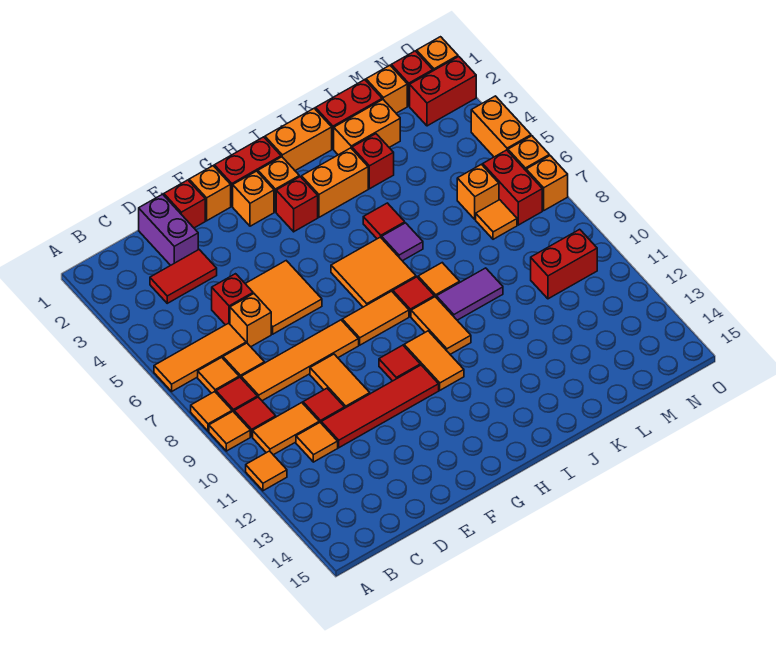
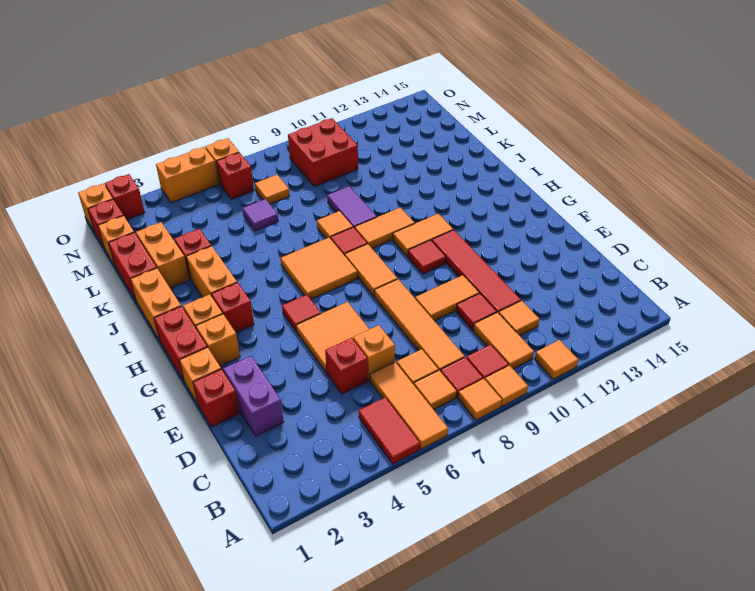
red 1x2 tile [150,250,217,303] -> red 1x2 tile moved to [359,397,420,464]
purple 1x2 brick [139,194,198,265] -> purple 1x2 brick turned to [223,356,283,436]
red 1x1 tile [363,203,405,239] -> red 1x1 tile moved to [282,295,321,332]
purple 1x1 tile [382,223,423,261] -> purple 1x1 tile moved to [243,199,278,231]
orange 1x1 brick [457,164,499,219] -> none
red 1x2 brick [531,229,597,299] -> red 2x2 brick [288,118,358,187]
red 1x2 brick [410,57,476,126] -> red 1x1 brick [105,174,145,220]
red 1x2 brick [483,150,542,225] -> red 1x1 brick [217,152,254,199]
orange 1x1 brick [526,156,568,210] -> none

